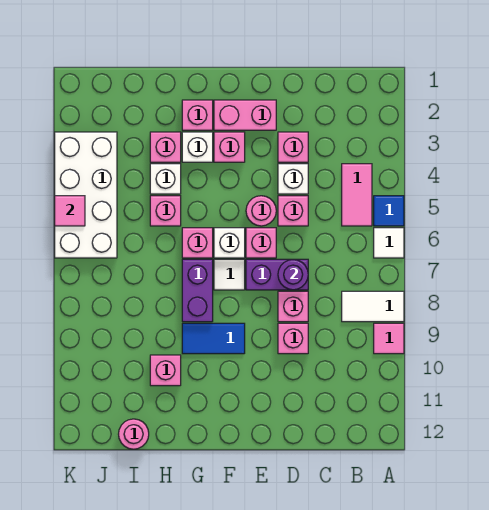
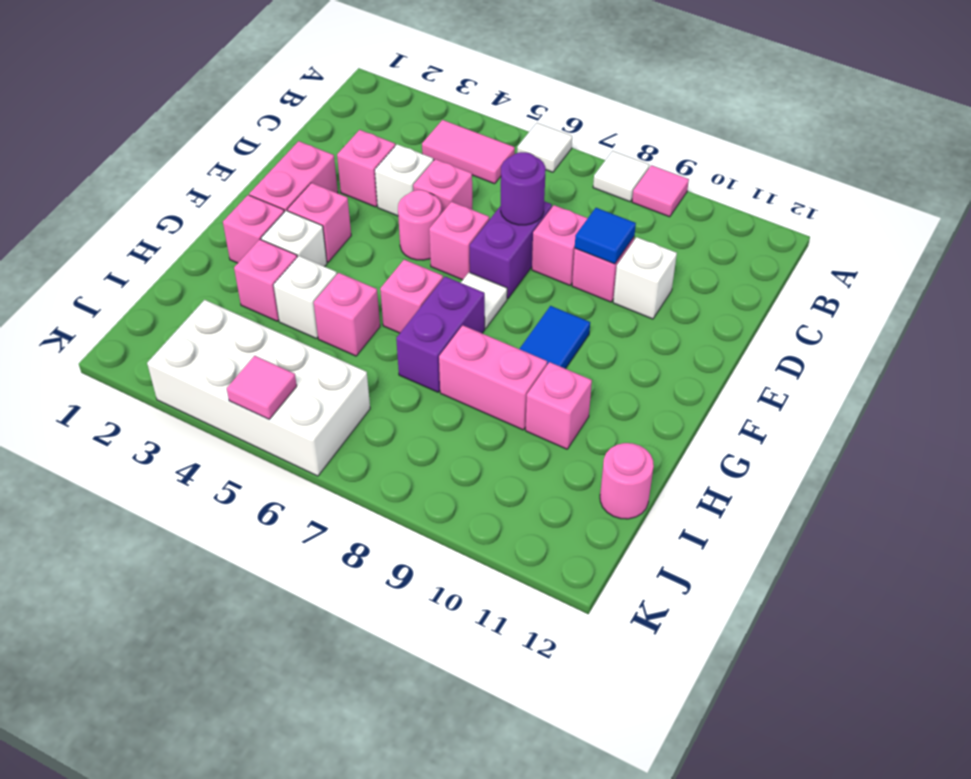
blue 1x1 tile [374,196,404,226] -> blue 1x1 tile moved to [575,208,636,264]
white 1x2 tile [342,291,404,322] -> white 1x1 tile [593,151,649,202]
white 1x1 brick [214,228,245,258] -> white 1x1 brick moved to [613,237,677,319]
purple 1x2 brick [182,259,213,322] -> purple 1x2 brick turned to [396,277,485,392]
none -> pink 1x2 brick [439,325,547,430]

